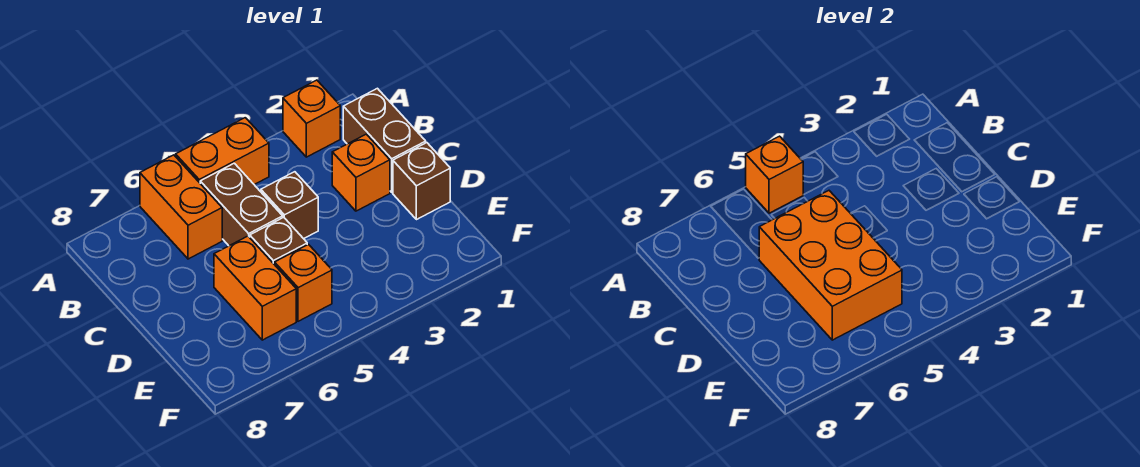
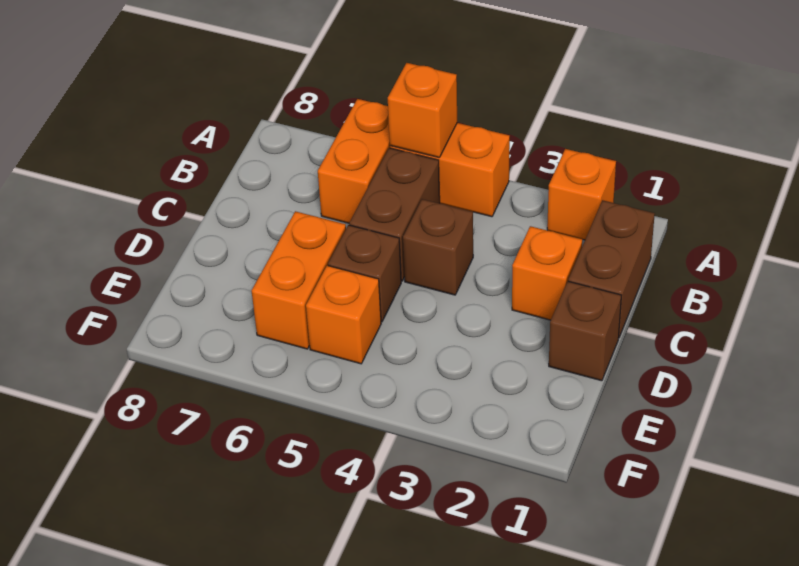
orange 2x3 brick [759,191,902,340] -> none

